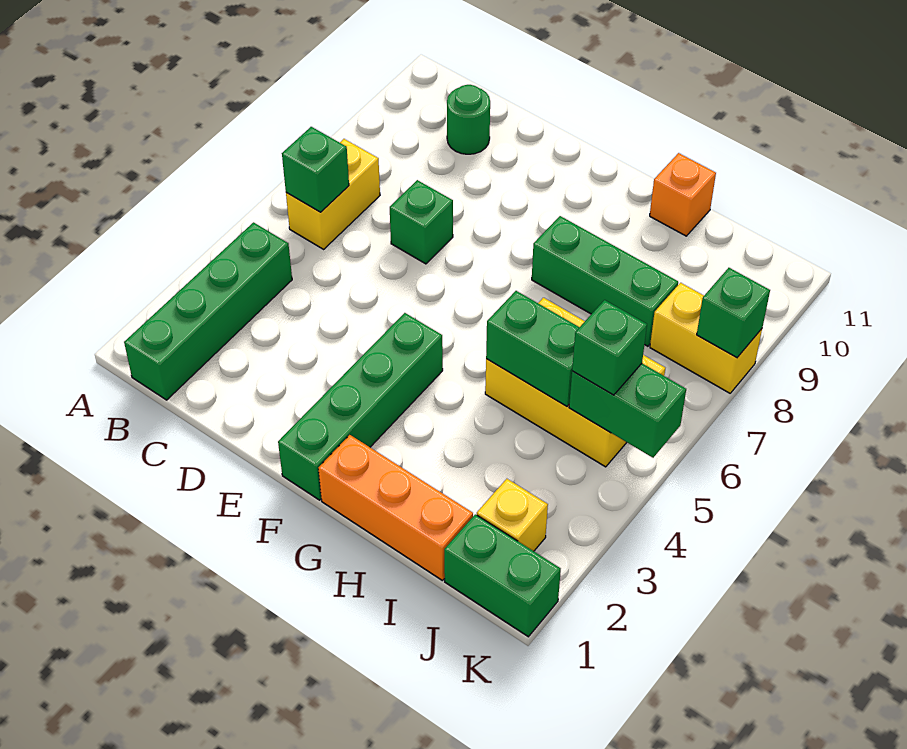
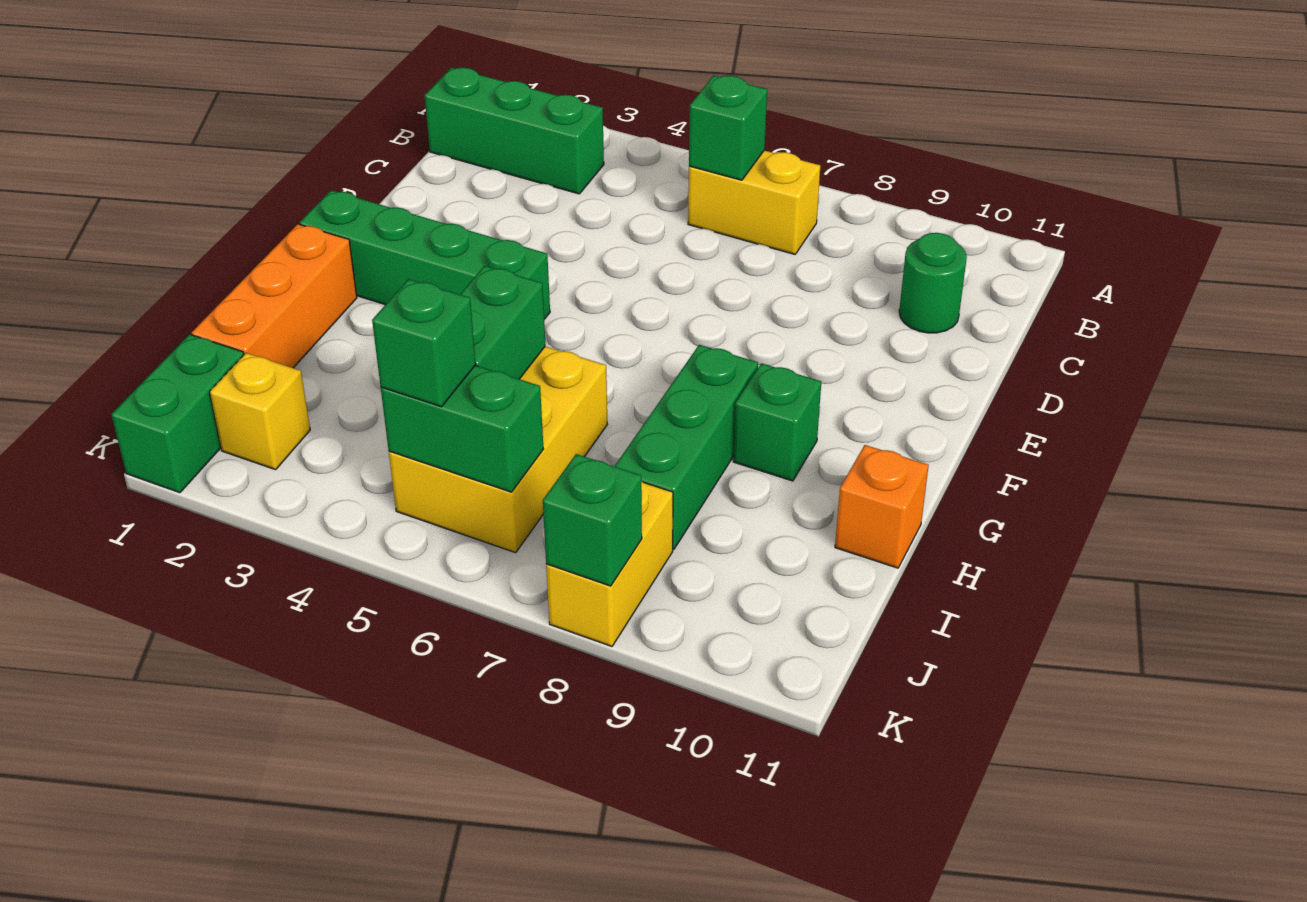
green 1x4 brick [124,222,292,400] -> green 1x3 brick [425,68,604,194]
green 1x1 brick [390,180,453,264] -> green 1x1 brick moved to [733,363,821,481]
green 1x2 brick [569,364,686,458] -> green 1x2 brick turned to [381,365,543,492]

